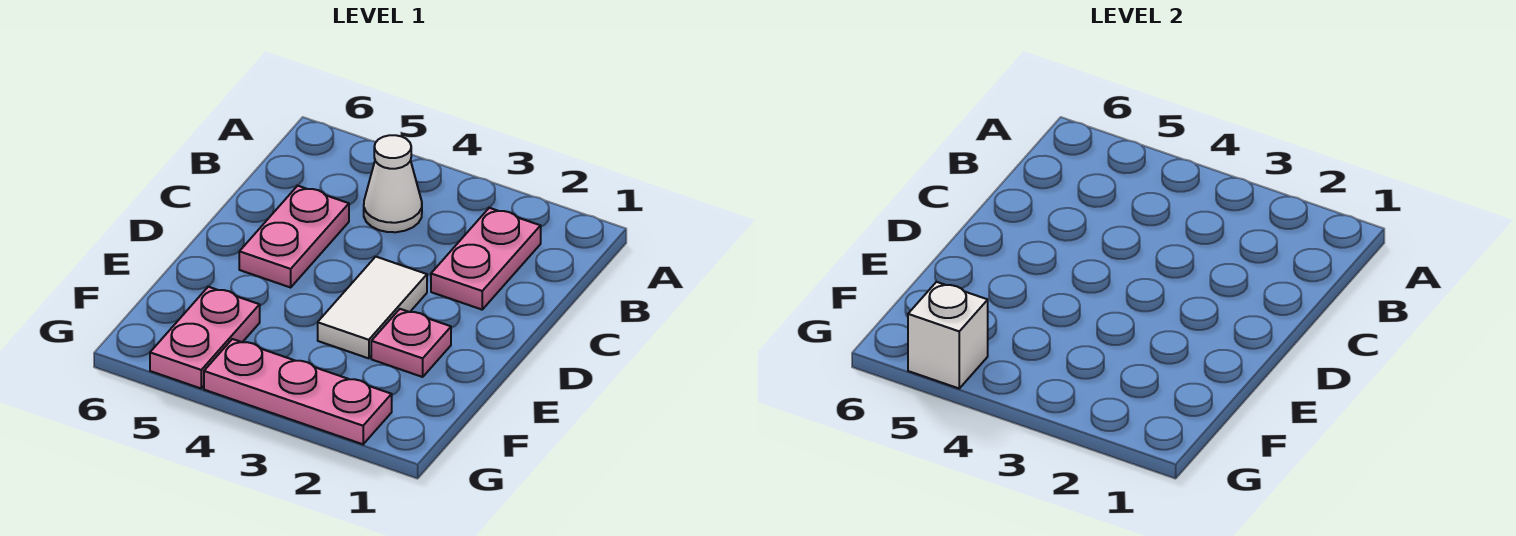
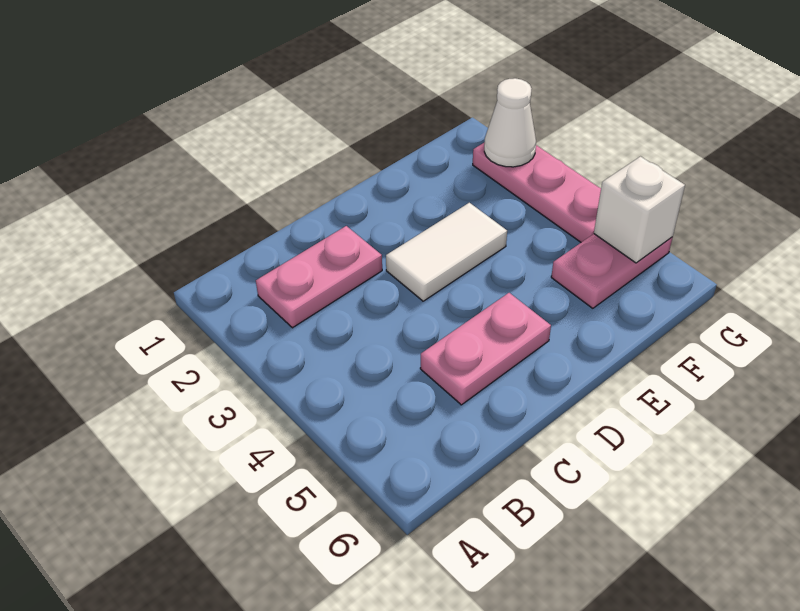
white 1x1 cone [364,135,422,232] -> white 1x1 cone moved to [484,78,536,167]
pink 1x1 plate [371,309,451,377] -> none

